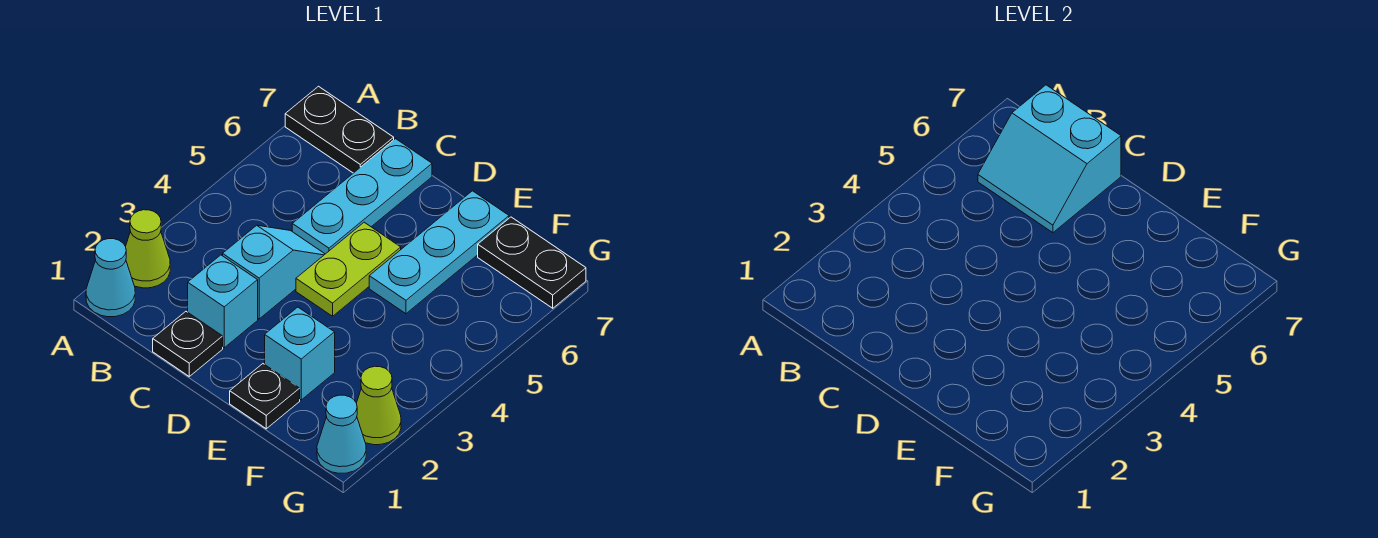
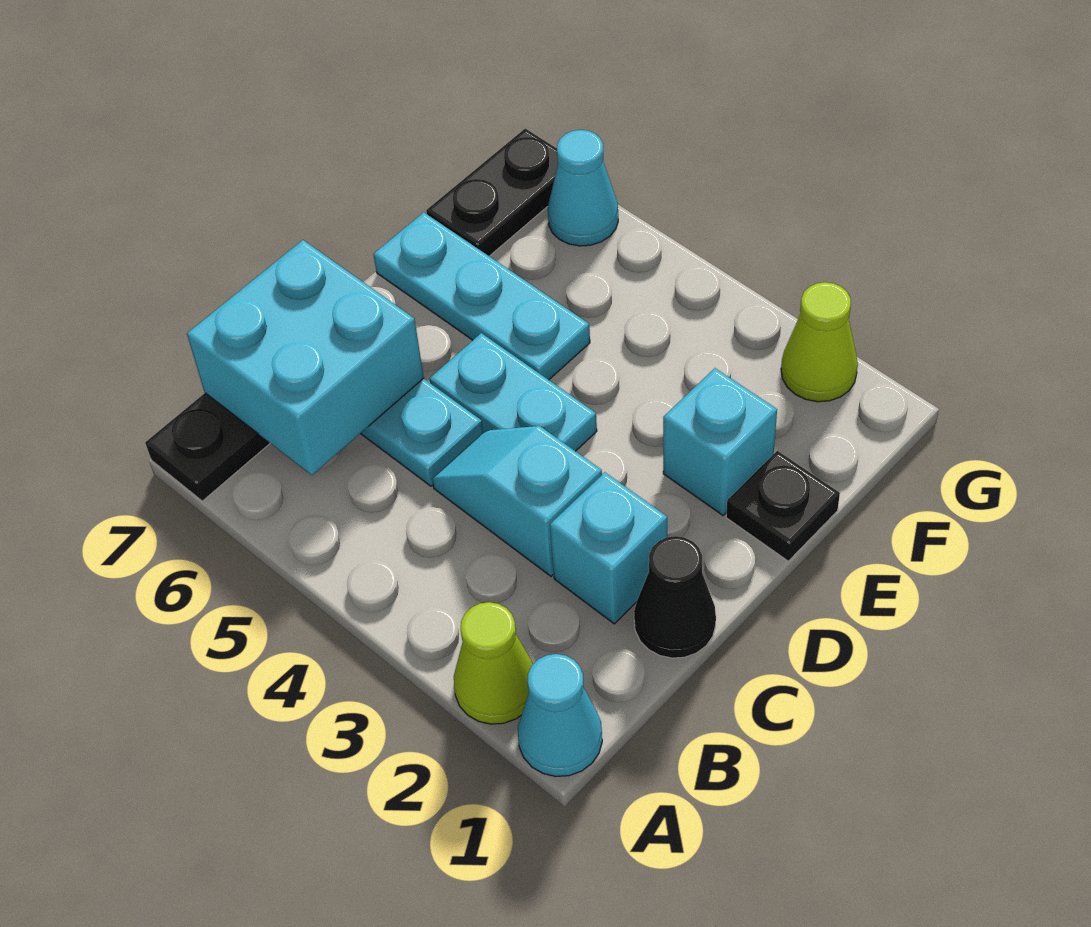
cyan 2x2 slope [978,85,1121,233] -> cyan 2x2 brick [187,240,424,475]
black 1x1 plate [153,312,223,376] -> black 1x1 cone [634,536,716,658]
lime 1x2 plate [296,222,401,316] -> cyan 1x2 plate [429,333,597,451]
cyan 1x1 cone [317,395,366,473] -> cyan 1x1 cone moved to [548,130,618,246]

